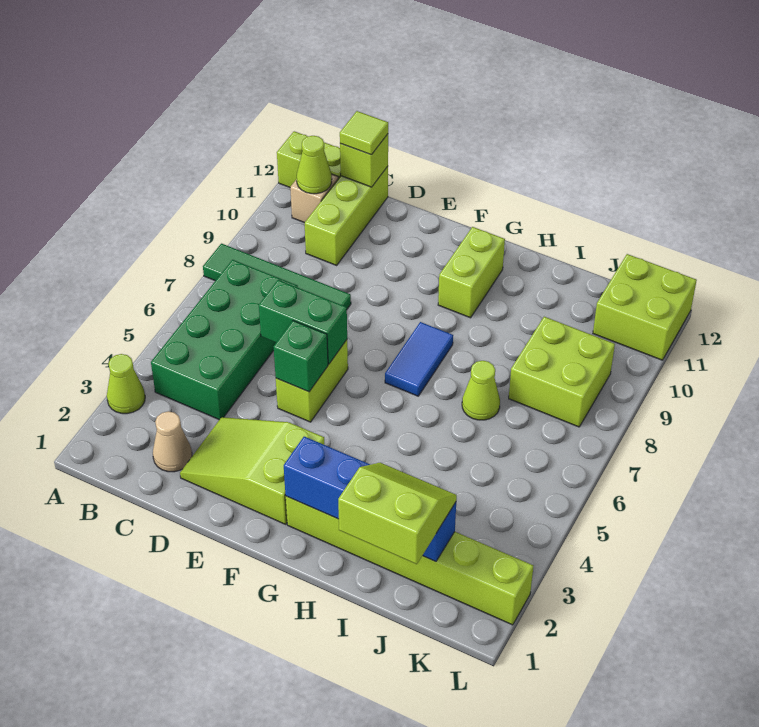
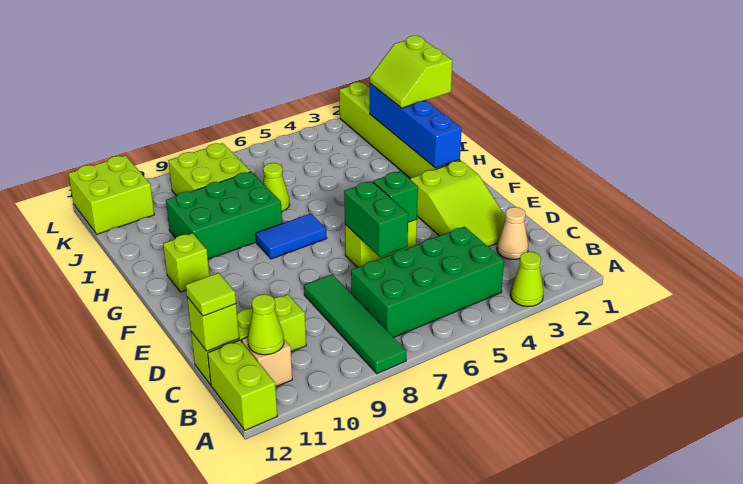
lime 1x2 brick [438,227,505,318] -> lime 1x1 brick [163,233,209,292]
none -> green 2x3 brick [166,172,282,259]

